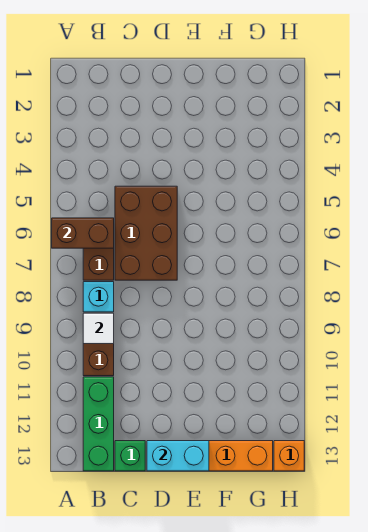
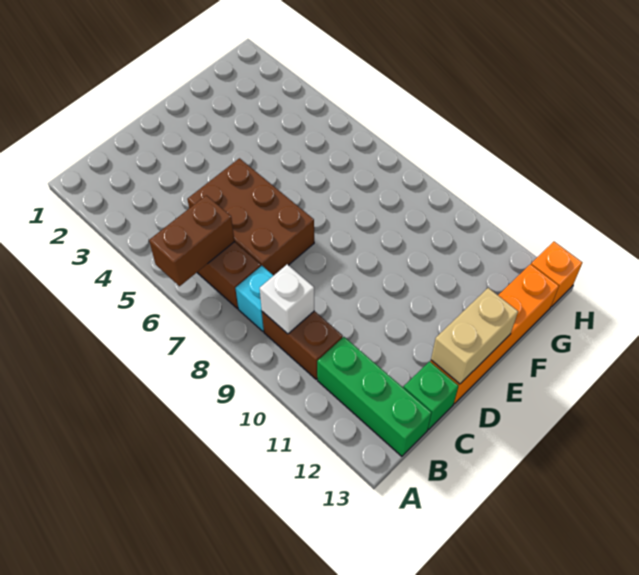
white 1x1 tile [83,313,114,344] -> white 1x1 brick [260,264,314,334]
cyan 1x2 brick [147,441,209,471] -> tan 1x2 brick [431,288,518,384]

